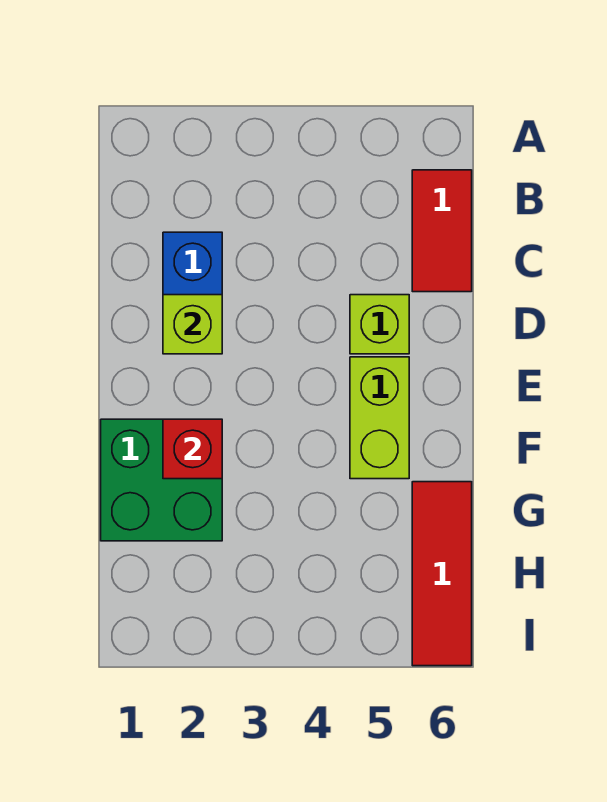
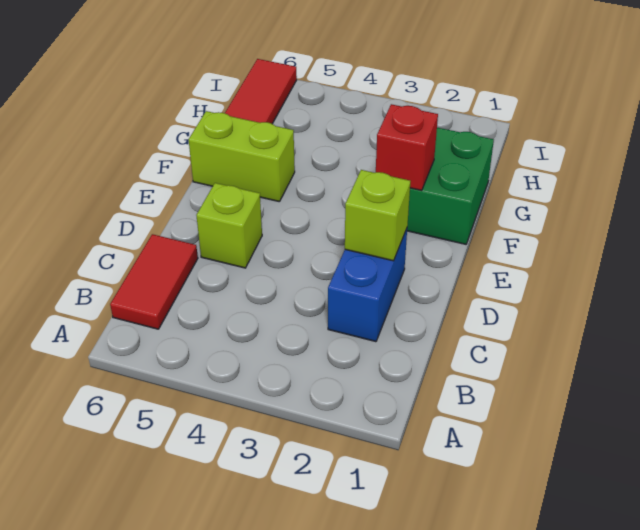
lime 1x2 brick [350,357,409,479] -> lime 1x2 brick turned to [189,111,295,202]

